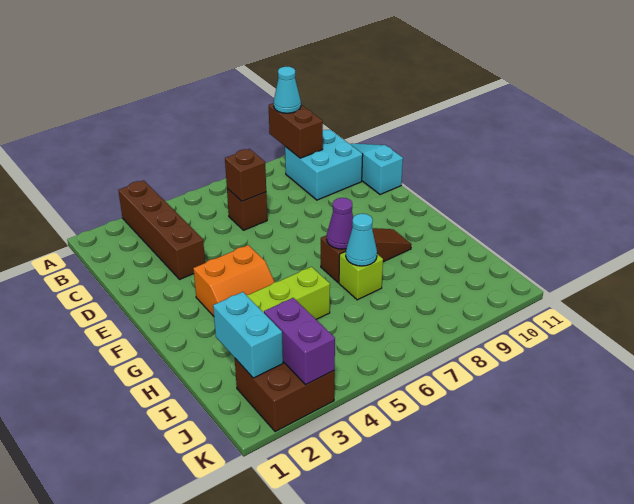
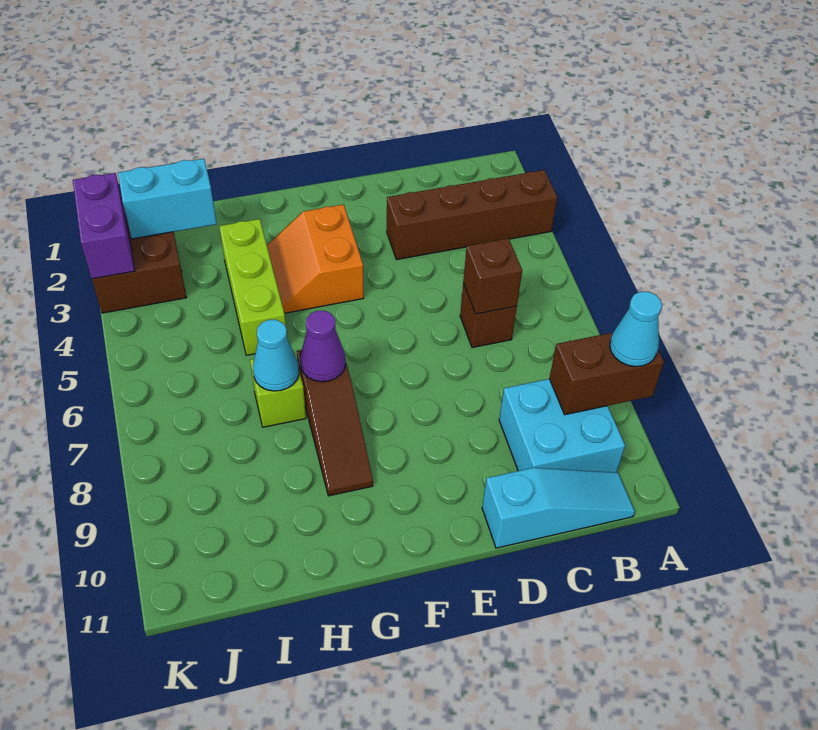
purple 1x2 brick [264,298,335,385] -> purple 1x2 brick turned to [73,173,135,279]

